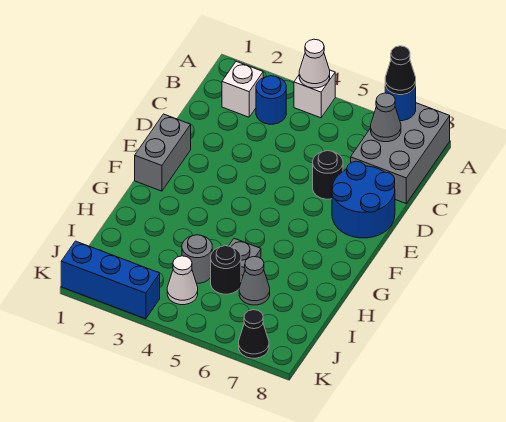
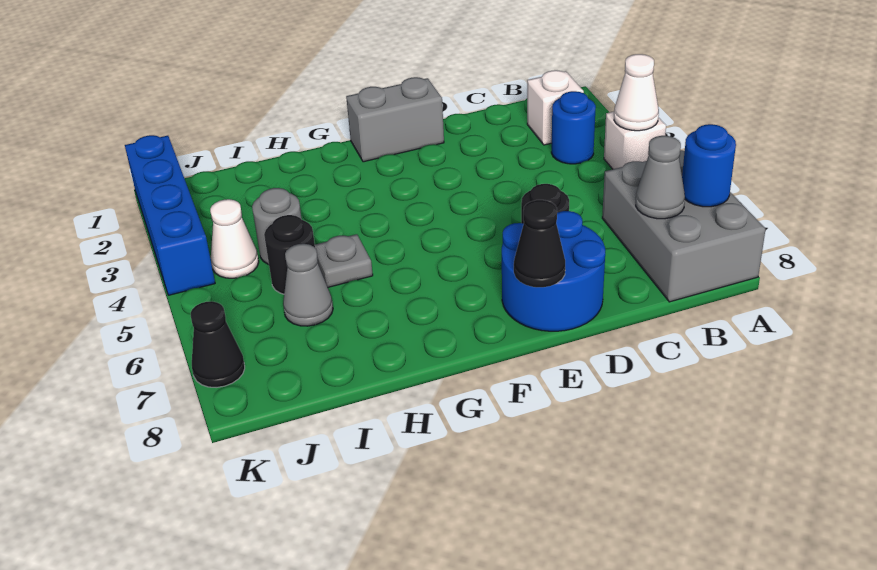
grey 2x3 brick [351,103,450,203] -> grey 2x3 brick turned to [602,150,766,302]
black 1x1 cone [385,46,416,95] -> black 1x1 cone moved to [514,200,565,287]
blue 1x3 brick [61,241,160,319] -> blue 1x4 brick [125,135,215,295]

